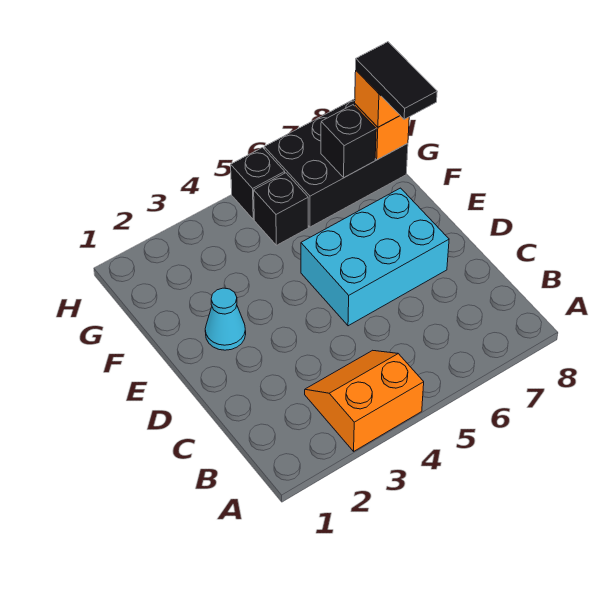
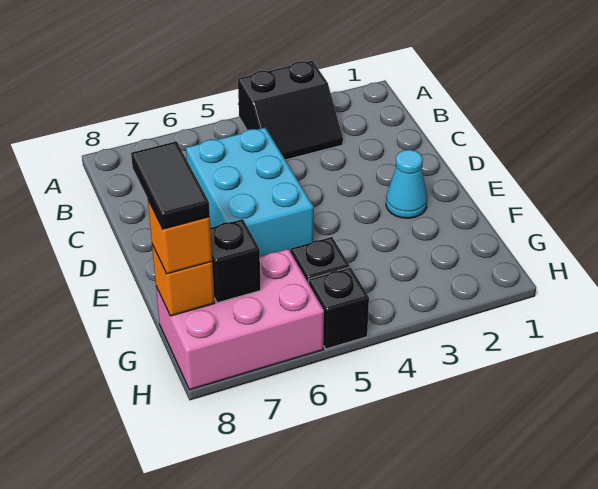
orange 2x2 slope [305,350,424,451] -> black 2x2 slope [238,61,343,160]
cyan 2x3 brick [301,188,449,326] -> cyan 2x3 brick turned to [186,128,314,257]
black 2x3 brick [264,99,408,227] -> pink 2x3 brick [156,249,324,390]

